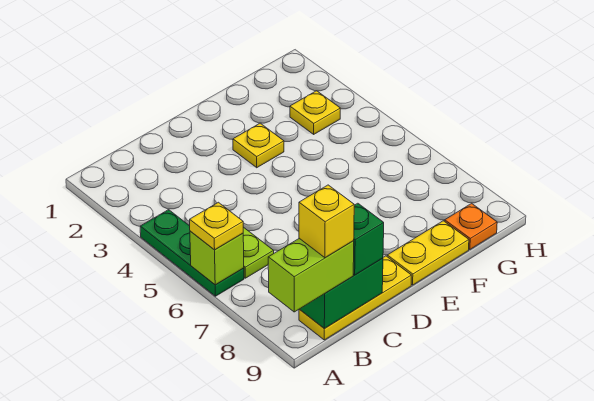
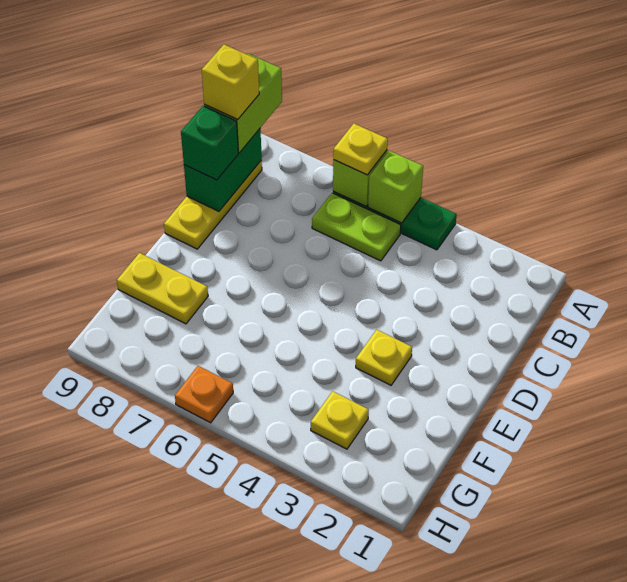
none -> lime 1x1 brick [368,151,423,223]
yellow 1x2 plate [387,221,469,285] -> yellow 1x2 plate turned to [117,253,208,324]
orange 1x1 plate [445,203,497,250] -> orange 1x1 plate moved to [175,366,233,423]

